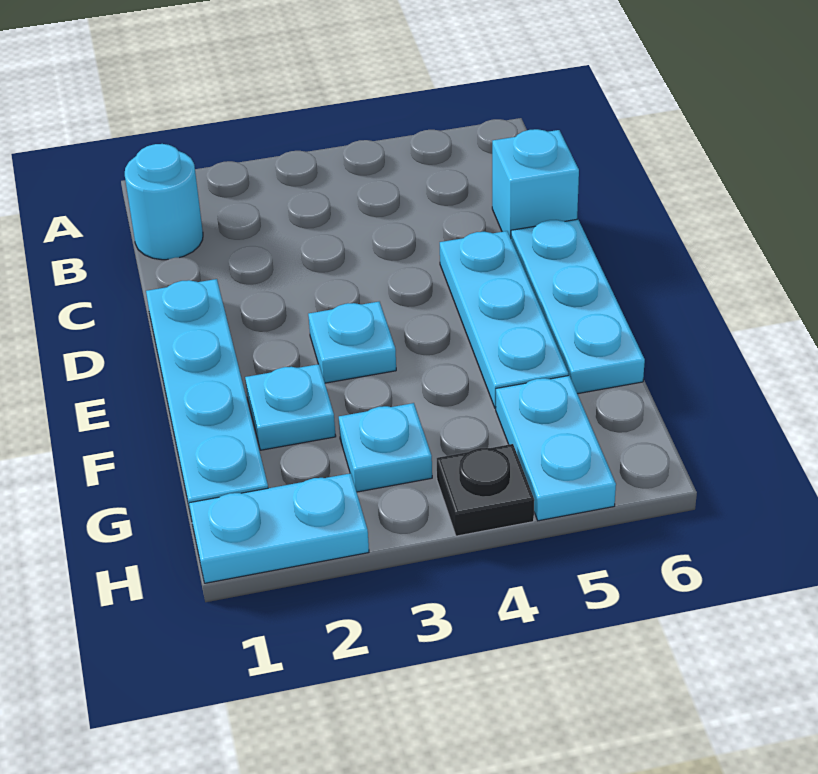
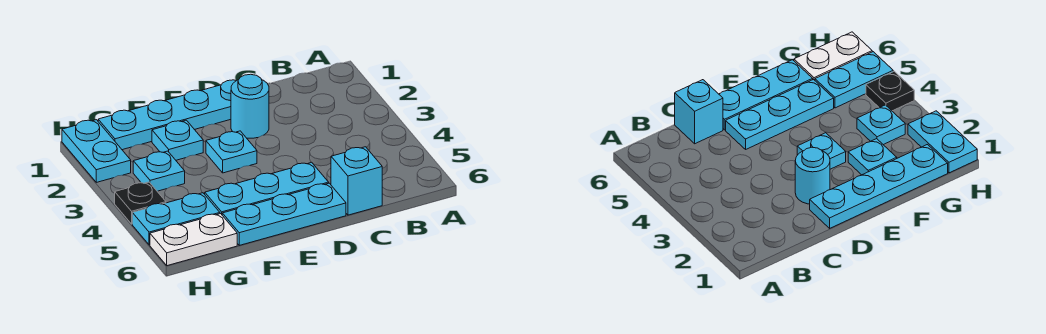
cyan 1x1 round brick [125,144,203,260] -> cyan 1x1 round brick moved to [231,74,269,138]
none -> white 1x2 plate [150,214,237,266]

